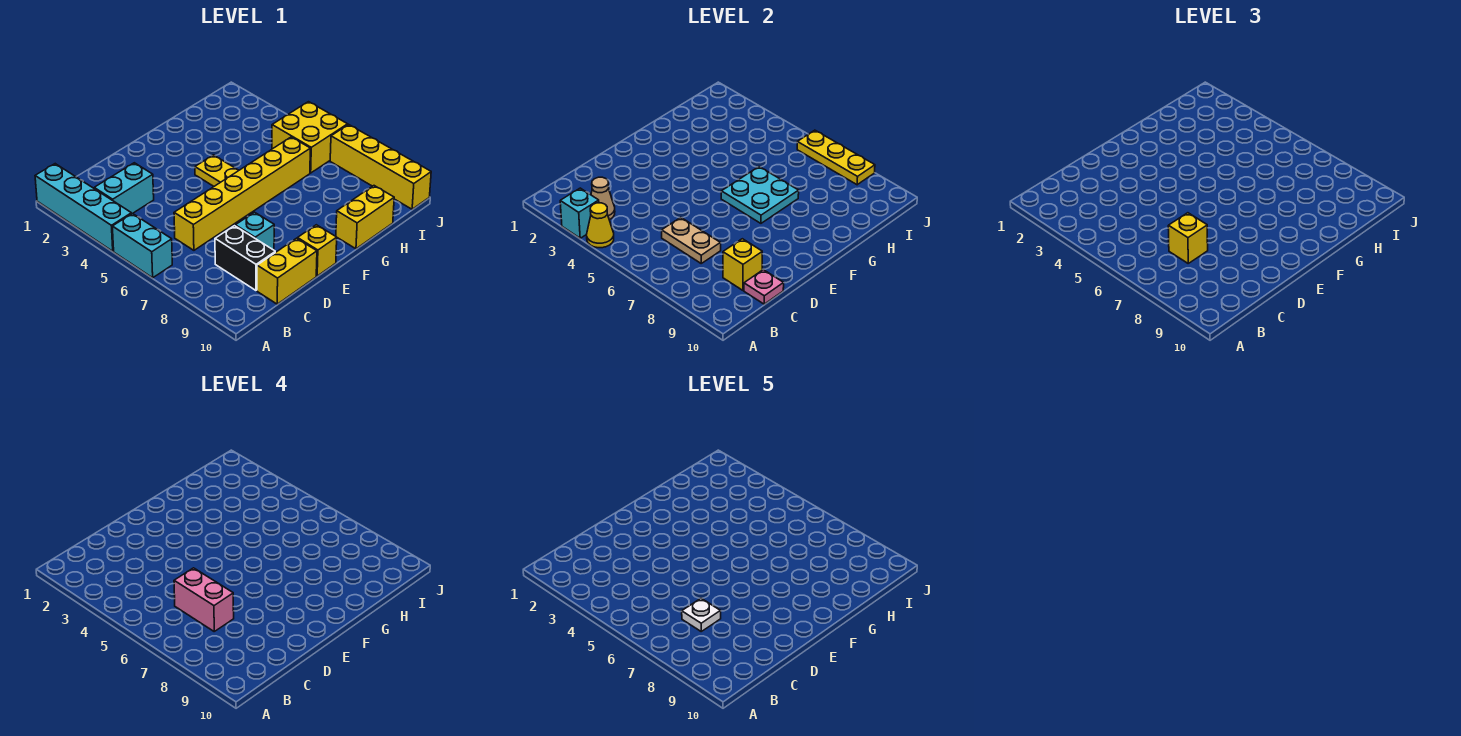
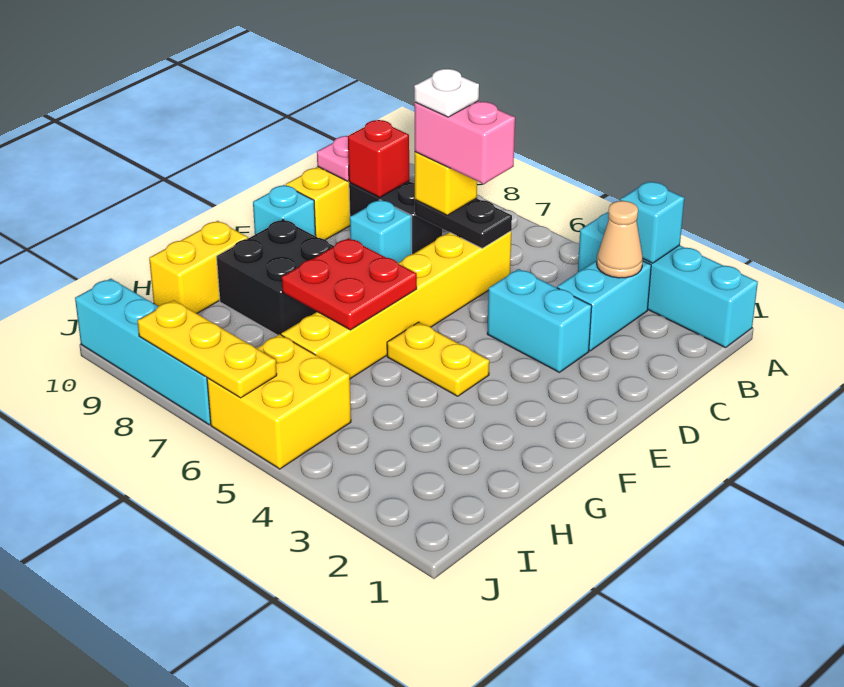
yellow 1x1 cone [587,203,614,248] -> none
cyan 1x2 brick [112,213,172,278] -> cyan 1x2 brick moved to [487,269,592,372]
tan 1x2 plate [662,218,721,263] -> black 1x2 plate [415,198,512,248]
yellow 1x1 brick [723,239,762,290] -> red 1x1 brick [348,120,409,197]
yellow 1x1 brick [298,225,337,276] -> cyan 1x1 brick [253,185,316,236]
cyan 2x2 plate [721,167,799,223] -> red 2x2 plate [282,238,417,330]
none -> black 2x2 brick [216,219,334,335]
yellow 1x4 brick [330,125,431,209] -> cyan 1x4 brick [75,279,211,425]

